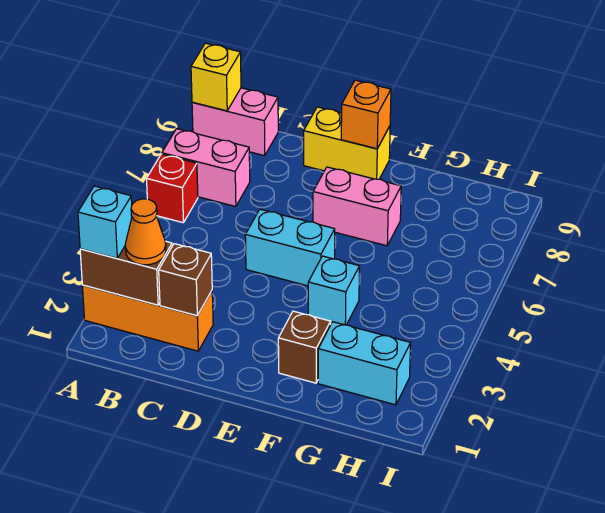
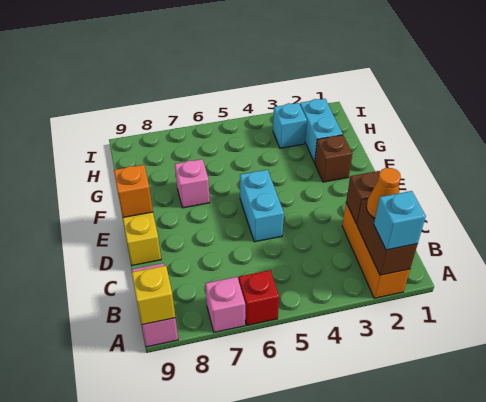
pink 1x2 brick [162,129,250,207] -> pink 1x1 brick [205,277,245,332]
pink 1x2 brick [313,167,401,246] -> pink 1x1 brick [175,159,210,208]
cyan 1x1 brick [308,256,360,325] -> cyan 1x1 brick moved to [273,103,307,148]

